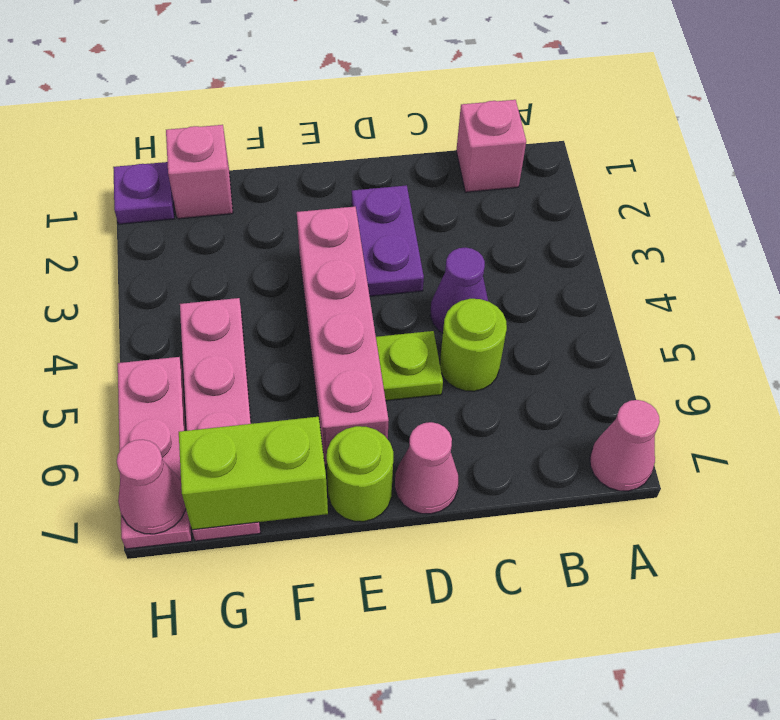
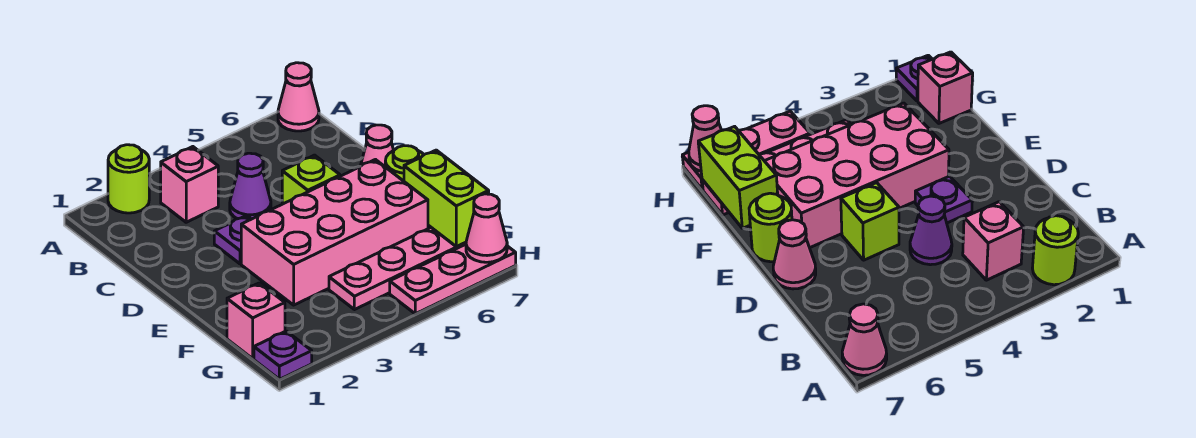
pink 1x1 brick [456,100,526,192] -> pink 1x1 brick moved to [161,147,218,222]
lime 1x1 round brick [440,299,507,391] -> lime 1x1 round brick moved to [108,145,149,213]
purple 1x2 plate [352,185,424,296] -> purple 1x1 plate [214,215,251,264]
lime 1x1 plate [376,331,443,401] -> lime 1x1 brick [282,155,340,204]
pink 1x4 brick [297,207,389,465] -> pink 2x4 brick [241,160,428,305]

